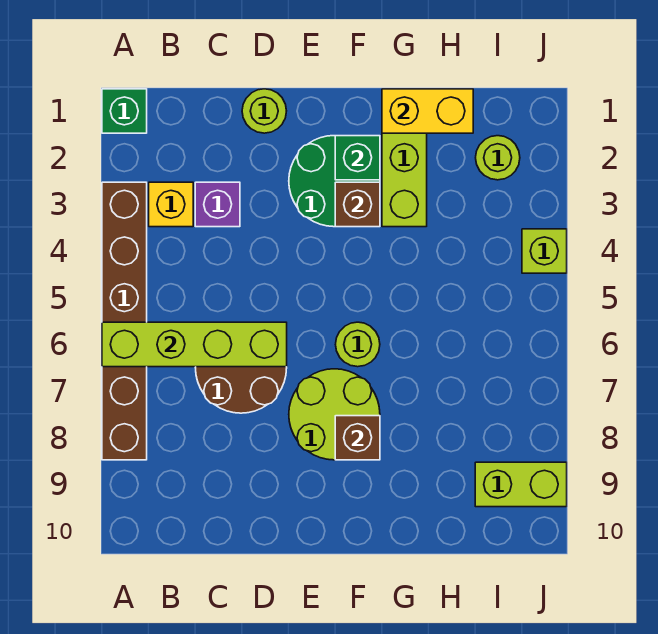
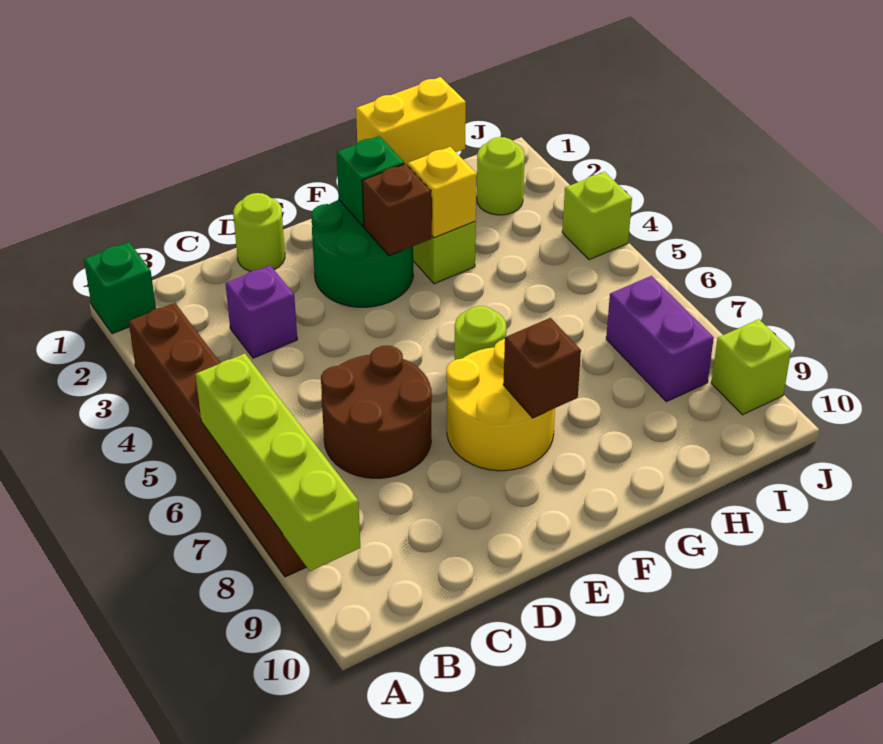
lime 1x4 brick [102,322,287,367] -> lime 1x4 brick turned to [196,354,360,571]
yellow 1x1 brick [149,182,193,227] -> yellow 1x1 brick moved to [408,147,477,238]
lime 2x2 round brick [289,369,380,460] -> yellow 2x2 round brick [446,339,555,471]
none -> purple 1x2 brick [606,276,714,402]
lime 1x2 brick [475,462,567,507] -> lime 1x1 brick [711,319,791,415]

